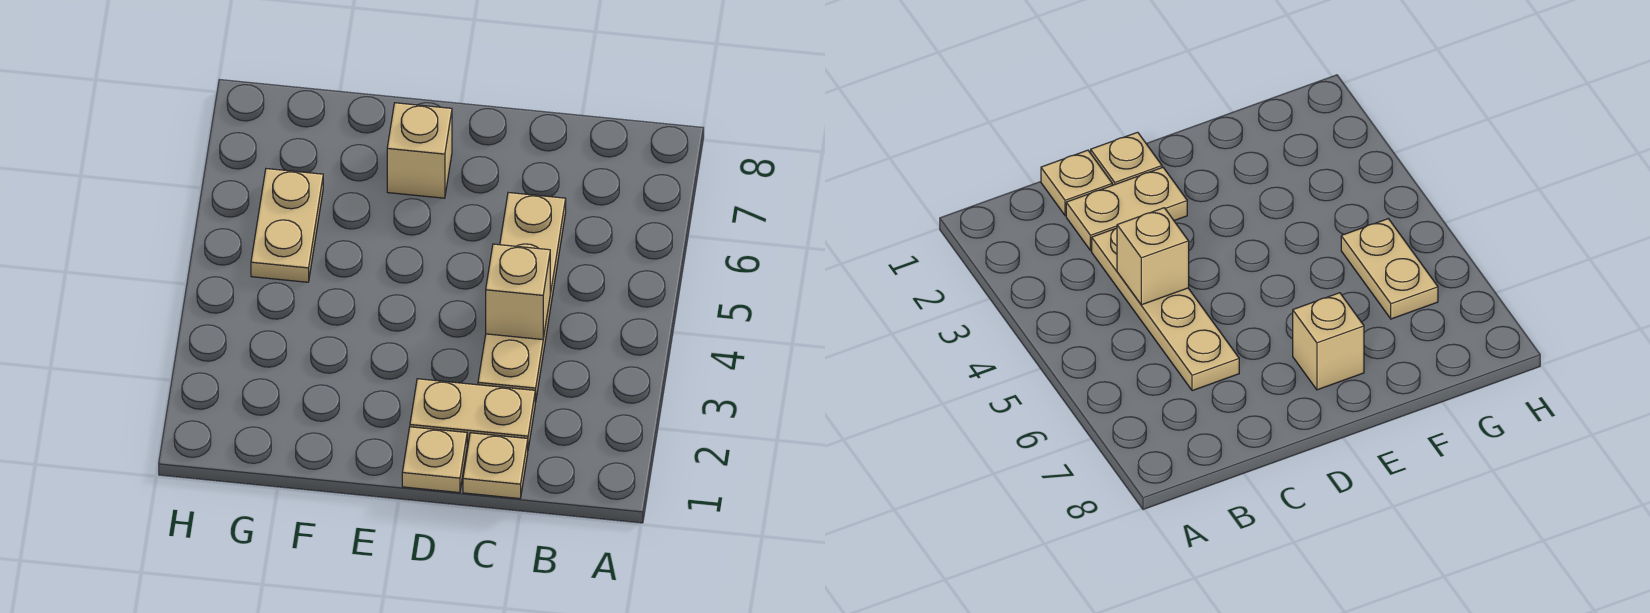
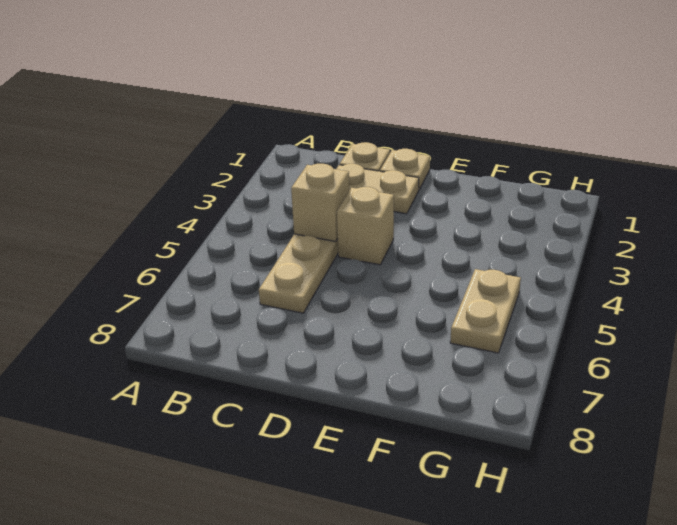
tan 1x1 brick [387,103,452,198] -> tan 1x1 brick moved to [337,187,394,265]

